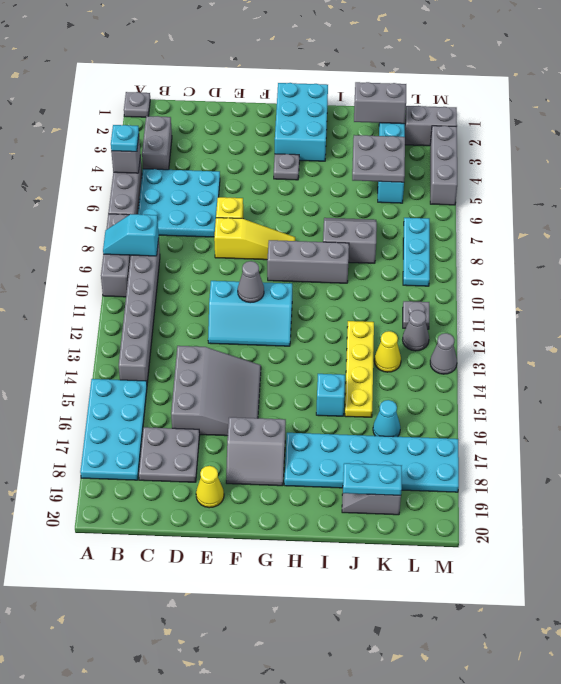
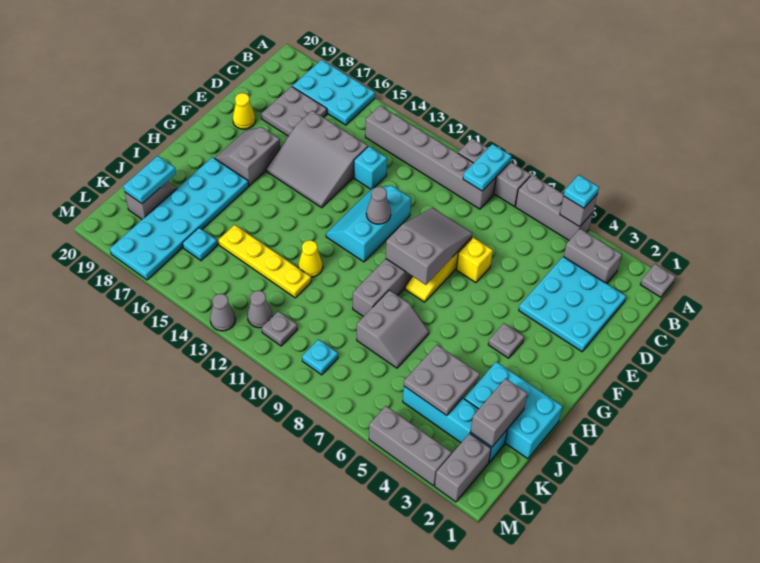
cyan 1x2 slope [103,214,159,256] -> cyan 1x2 plate [463,144,512,191]
cyan 2x4 plate [80,379,147,480] -> cyan 2x3 plate [292,60,375,125]
cyan 3x3 plate [138,169,220,237] -> cyan 3x3 plate moved to [519,257,626,352]
none -> grey 2x3 slope [386,208,472,285]
cyan 2x3 brick [275,83,328,161] -> cyan 2x3 brick moved to [464,362,562,459]
cyan 1x1 brick [316,374,345,416] -> cyan 1x1 brick moved to [354,146,387,189]
yellow 1x1 cone [374,331,401,372] -> yellow 1x1 cone moved to [298,240,323,277]
cyan 1x1 cone [373,400,400,437] -> cyan 1x1 plate [183,228,217,261]
cyan 1x3 plate [403,218,430,286] -> cyan 1x1 plate [302,339,338,375]

